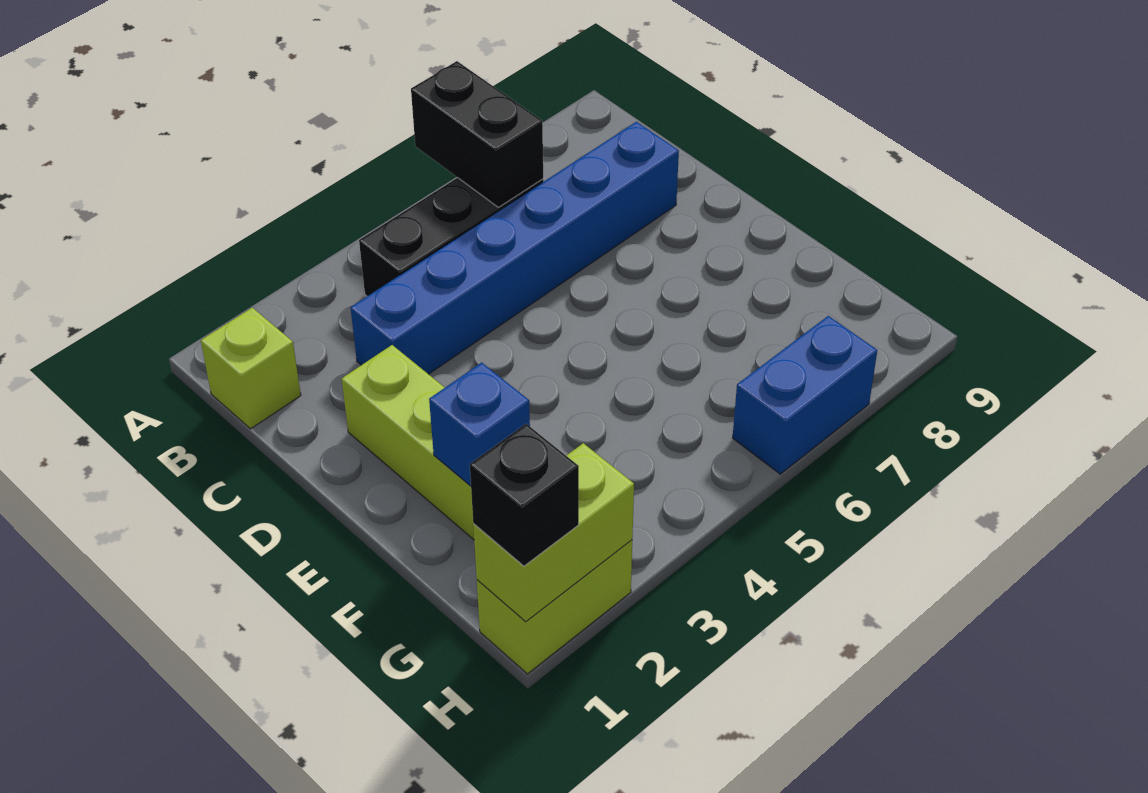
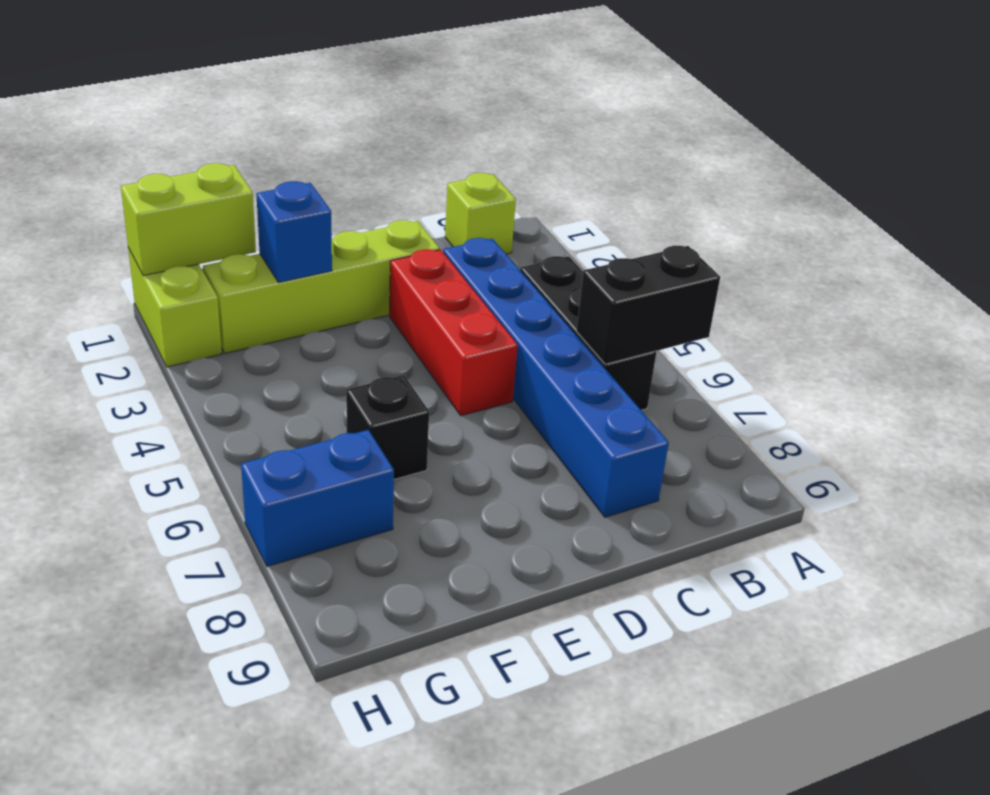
none -> red 1x3 brick [390,249,518,416]
lime 1x2 brick [473,443,634,622] -> lime 1x2 brick turned to [121,163,256,276]
black 1x1 brick [470,424,579,566] -> black 1x1 brick moved to [346,375,429,479]
blue 1x2 brick [733,316,877,474] -> blue 1x2 brick turned to [241,430,394,566]

